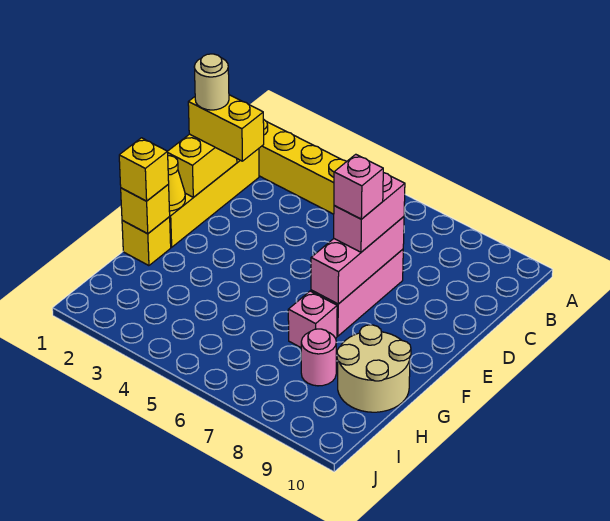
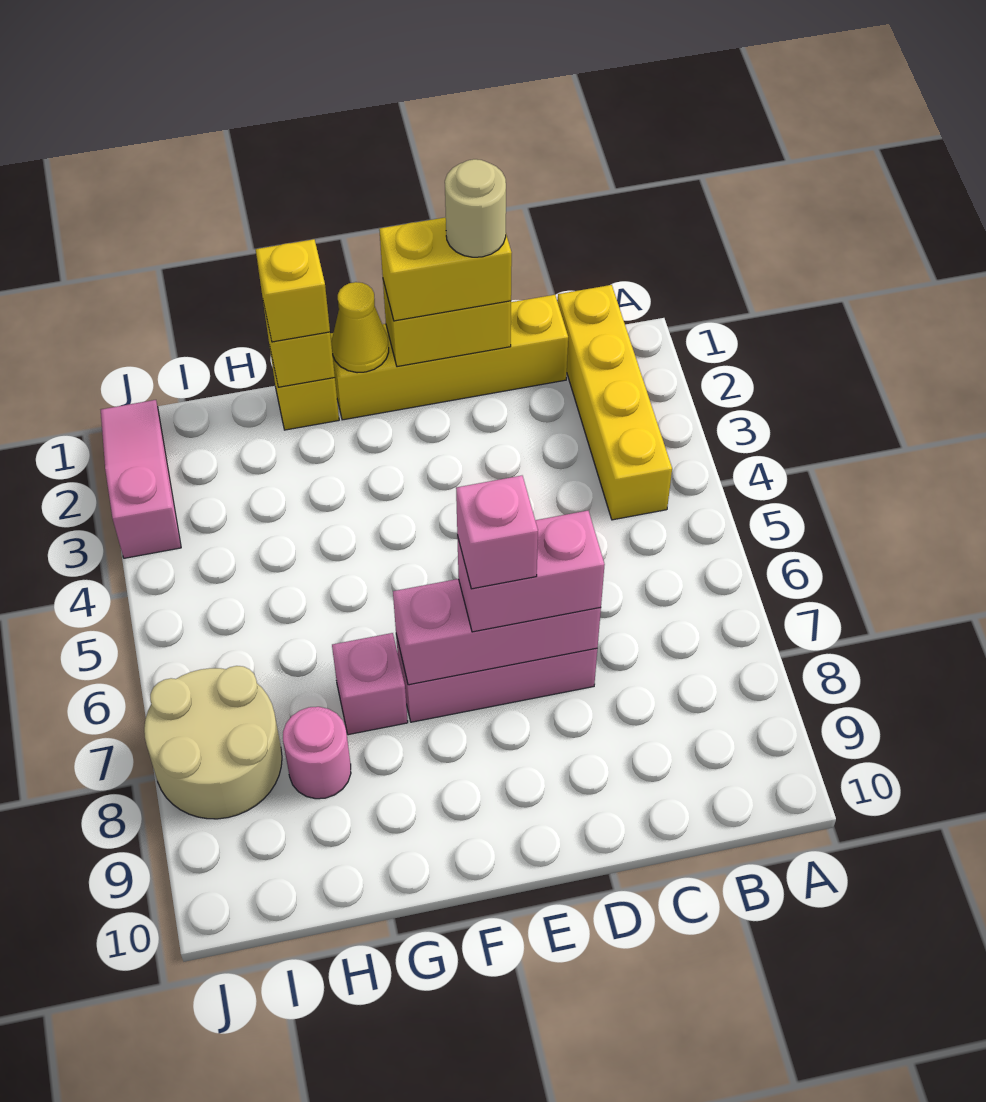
yellow 1x2 brick [188,95,264,161] -> yellow 1x2 brick turned to [379,217,512,321]
tan 2x2 round brick [337,325,411,412] -> tan 2x2 round brick moved to [144,666,282,819]
none -> pink 1x3 slope [101,400,181,558]

